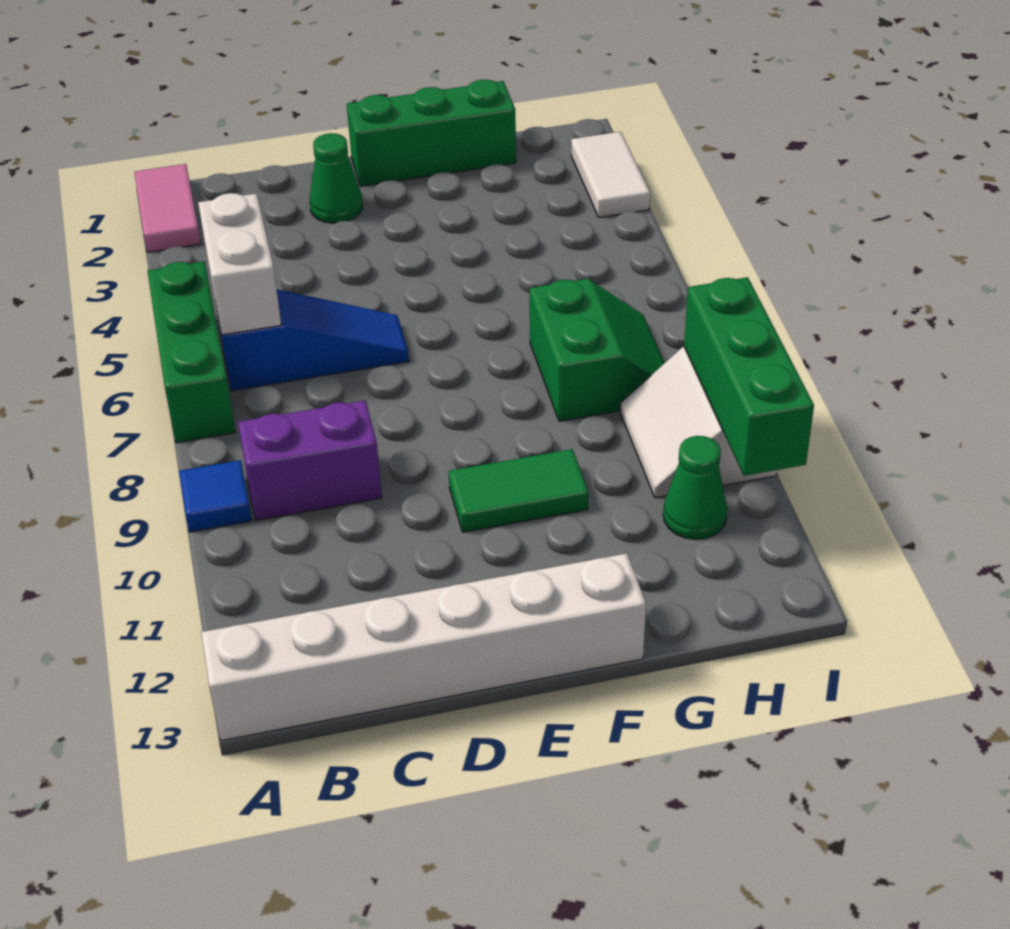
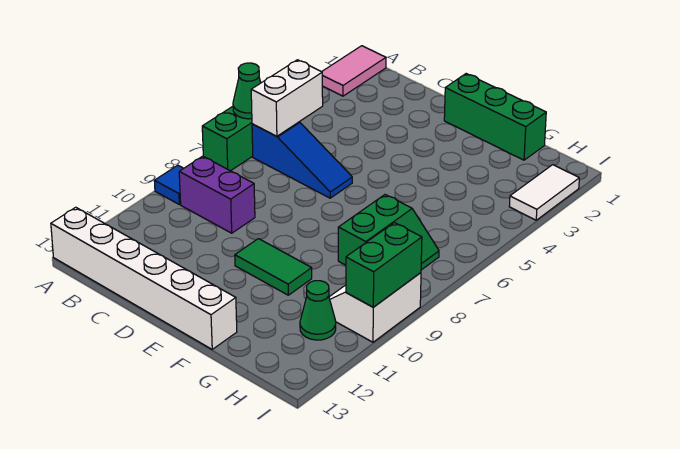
green 1x1 cone [310,133,363,223] -> green 1x1 cone moved to [233,63,261,119]
green 1x3 brick [684,277,814,476] -> green 1x2 brick [346,223,422,307]

